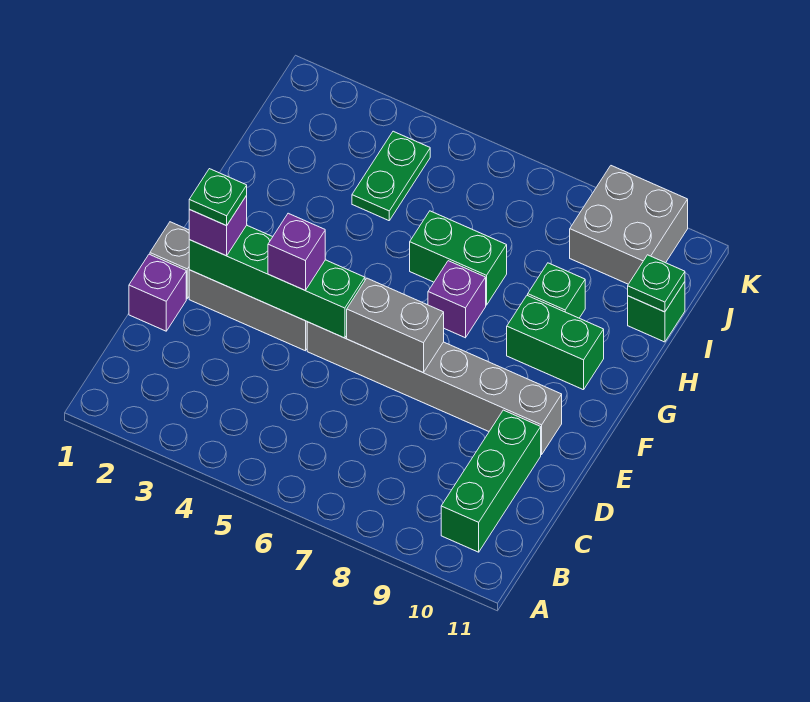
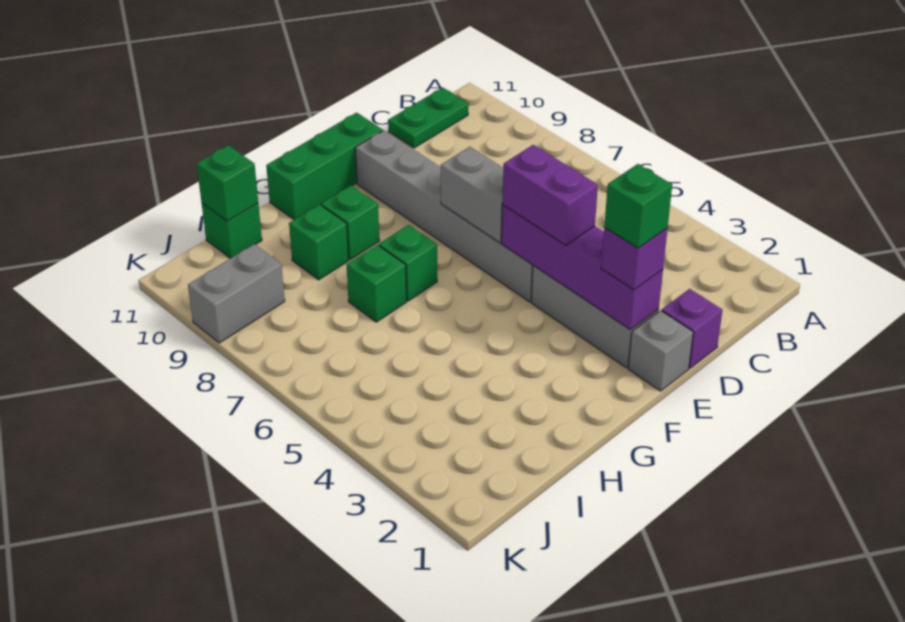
green 1x3 brick [441,410,541,552] -> green 1x3 brick moved to [266,113,383,220]
green 1x4 brick [189,225,365,338] -> purple 1x4 brick [501,205,663,329]
green 1x1 plate [189,169,247,226] -> green 1x1 brick [604,164,672,248]
purple 1x1 brick [268,213,325,290] -> purple 1x2 brick [502,145,598,245]
purple 1x1 brick [428,261,486,338] -> green 1x1 brick [379,225,437,301]
green 1x2 brick [507,295,604,390] -> green 1x1 brick [321,186,380,260]
green 1x2 brick [410,211,507,305] -> green 1x1 brick [347,245,406,322]
green 1x2 plate [352,131,430,221] -> green 1x2 plate moved to [388,87,468,148]
green 1x1 plate [628,255,685,312] -> green 1x1 brick [197,145,258,221]
grey 2x2 brick [570,166,688,284] -> grey 1x2 brick [188,244,285,343]

